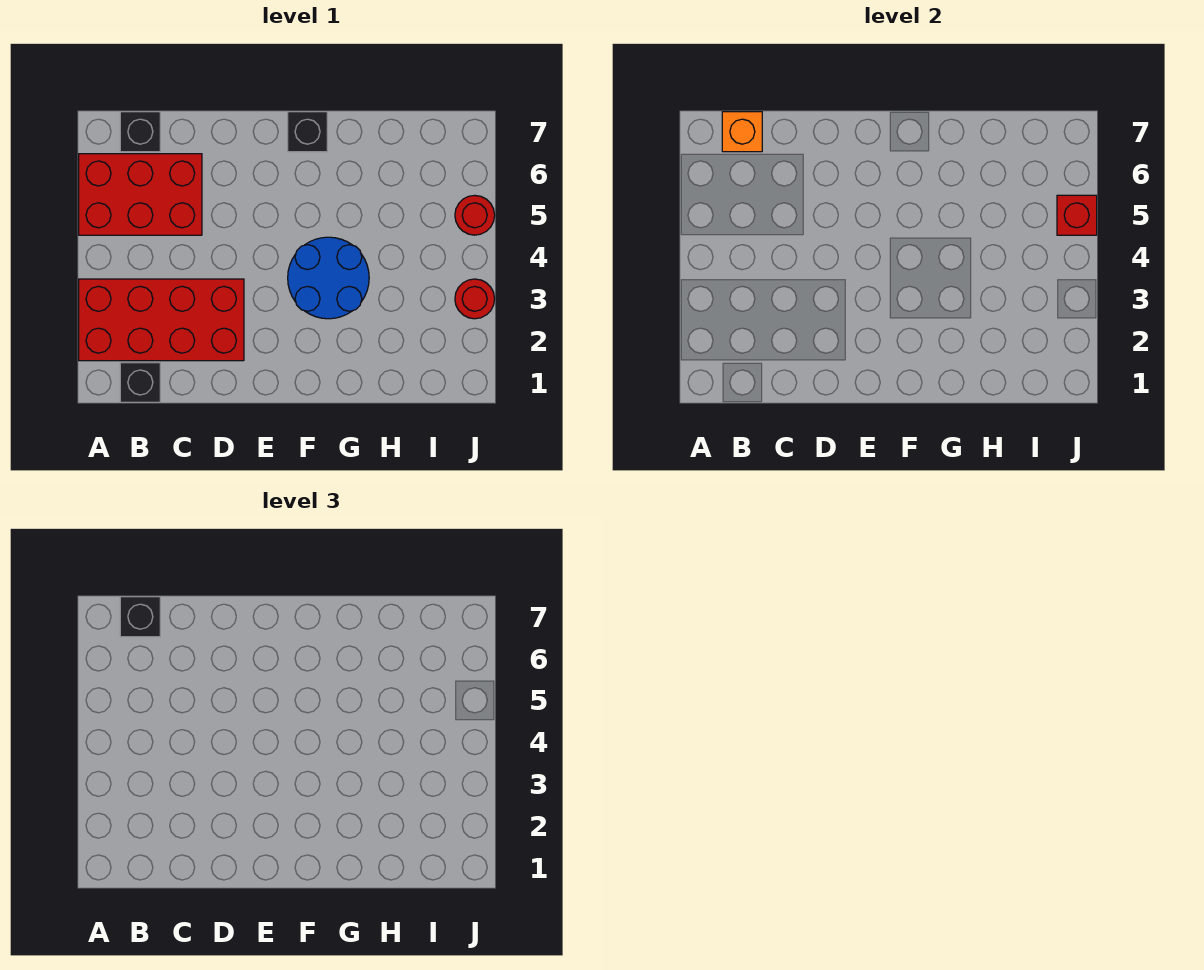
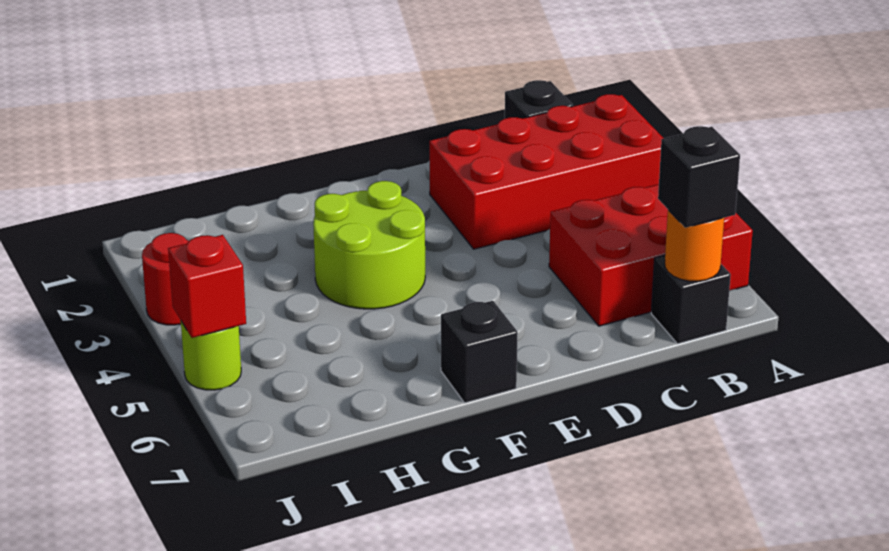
orange 1x1 brick [722,112,762,152] -> orange 1x1 round brick [665,210,724,281]
blue 2x2 round brick [288,237,369,319] -> lime 2x2 round brick [313,181,425,309]
red 1x1 round brick [455,195,495,235] -> lime 1x1 round brick [181,321,241,390]

